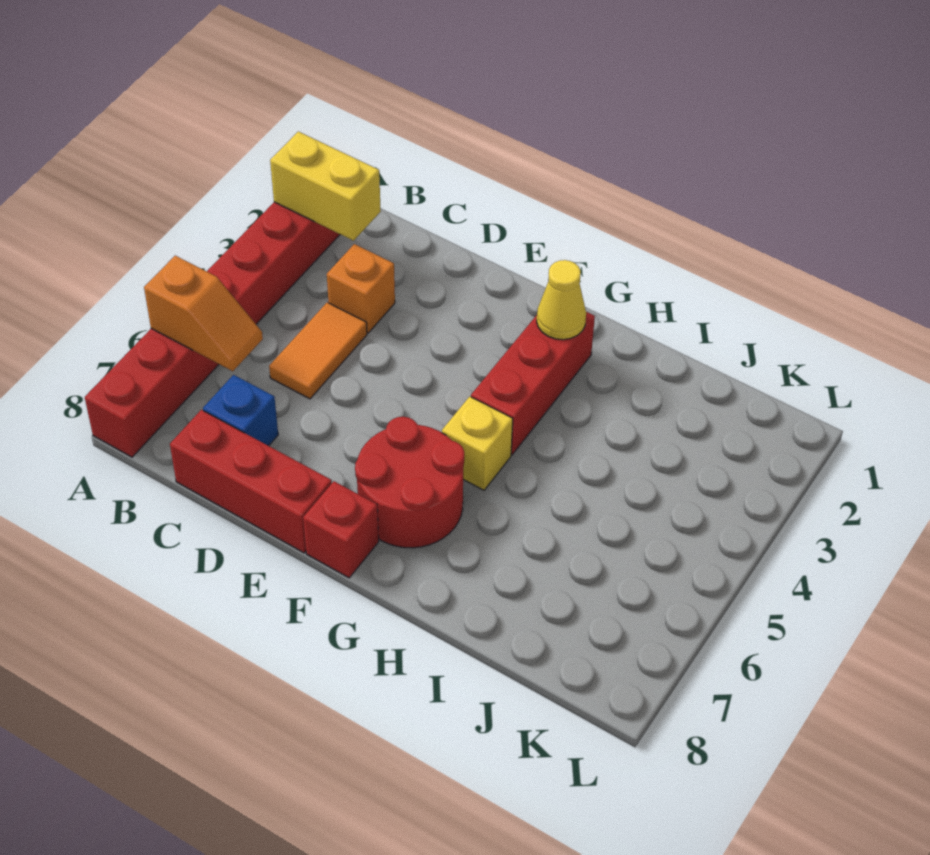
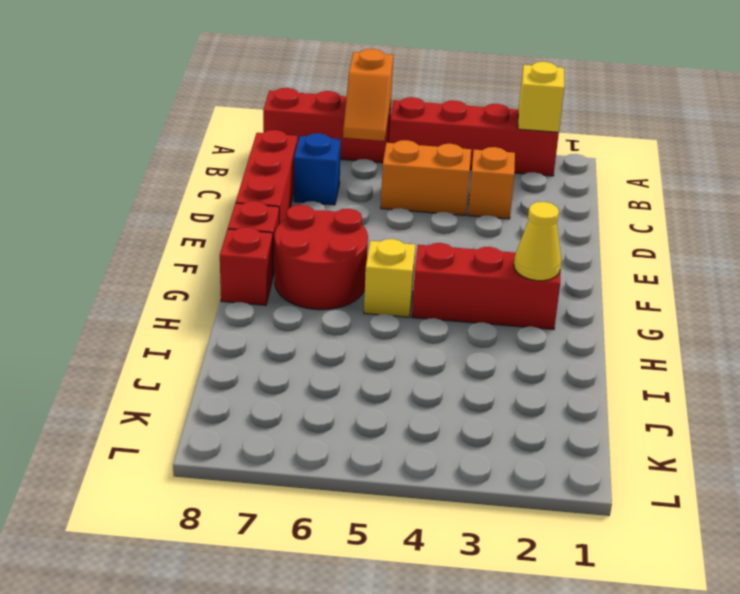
yellow 1x2 brick [270,131,381,241] -> yellow 1x1 brick [518,62,564,133]
orange 1x2 tile [269,302,367,399] -> orange 1x2 brick [381,140,471,215]
none -> red 1x1 brick [220,227,273,305]

